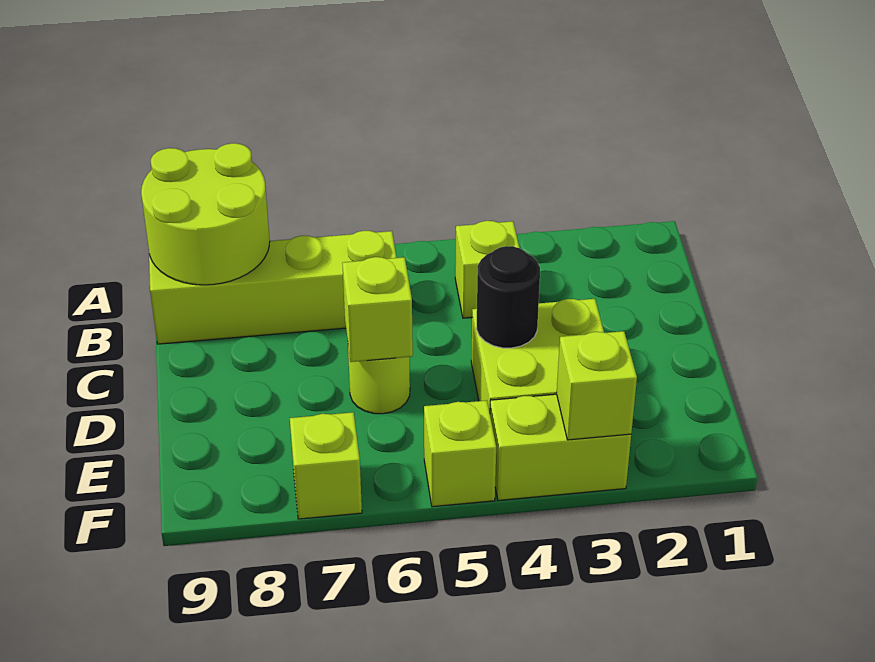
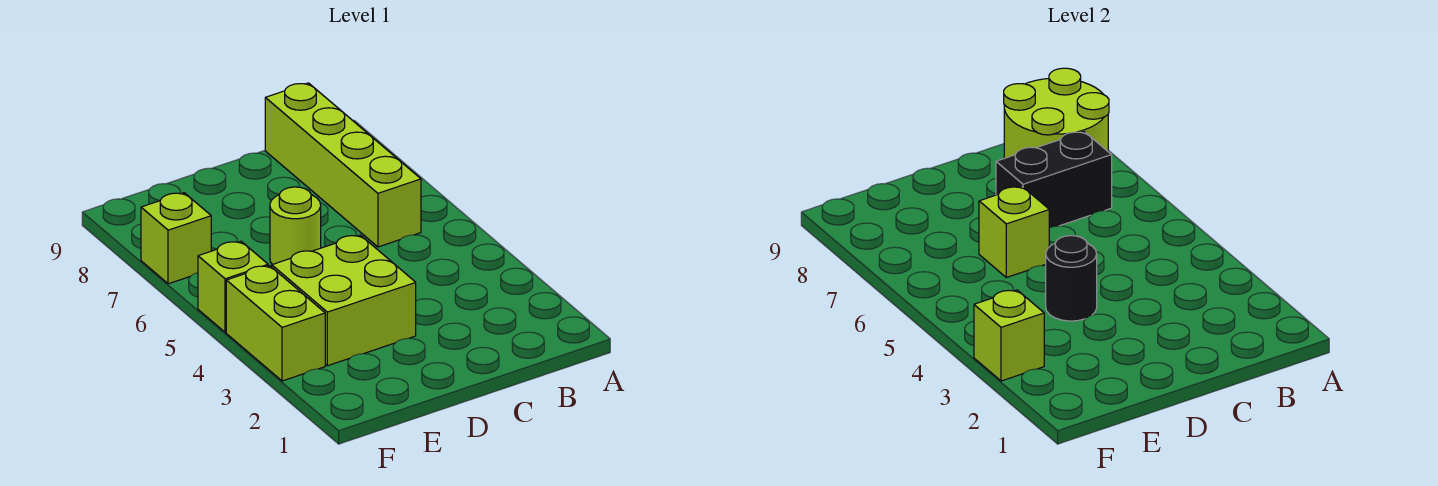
lime 1x1 brick [455,221,519,318] -> none
none -> black 1x2 brick [996,132,1112,228]

